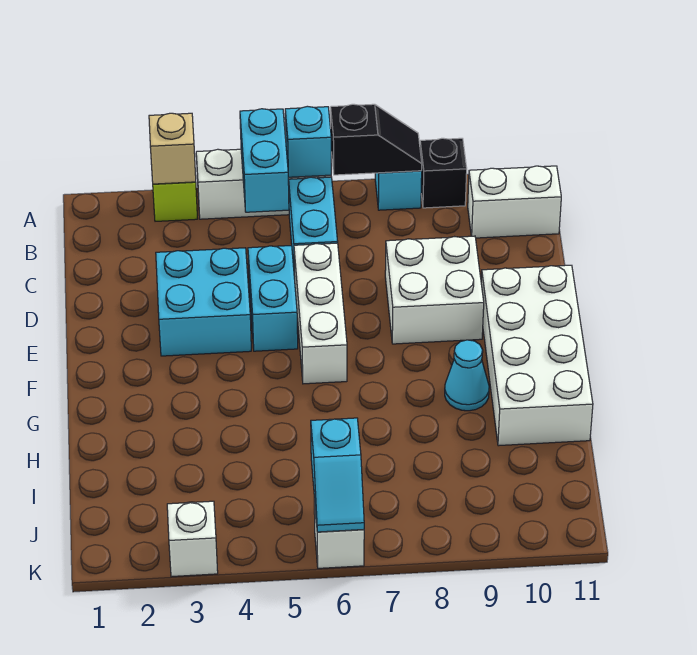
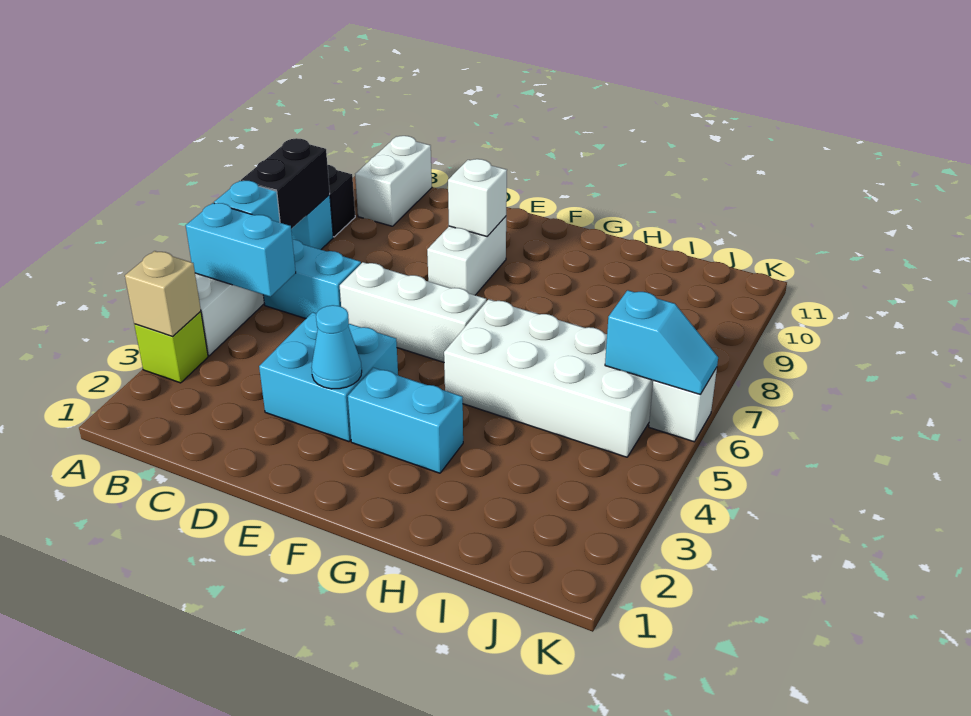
black 1x2 slope [331,104,422,175] -> black 1x2 brick [241,138,330,229]
cyan 1x2 brick [248,245,298,351] -> cyan 1x2 brick moved to [348,368,463,473]
white 2x2 brick [385,236,484,344] -> white 1x2 brick [427,216,506,295]
white 2x4 brick [481,265,593,446] -> white 2x4 brick moved to [444,299,653,457]
cyan 1x1 cone [445,340,489,411] -> cyan 1x1 cone moved to [311,305,362,389]
white 1x1 brick [167,501,218,577] -> white 1x1 brick moved to [448,159,507,236]

